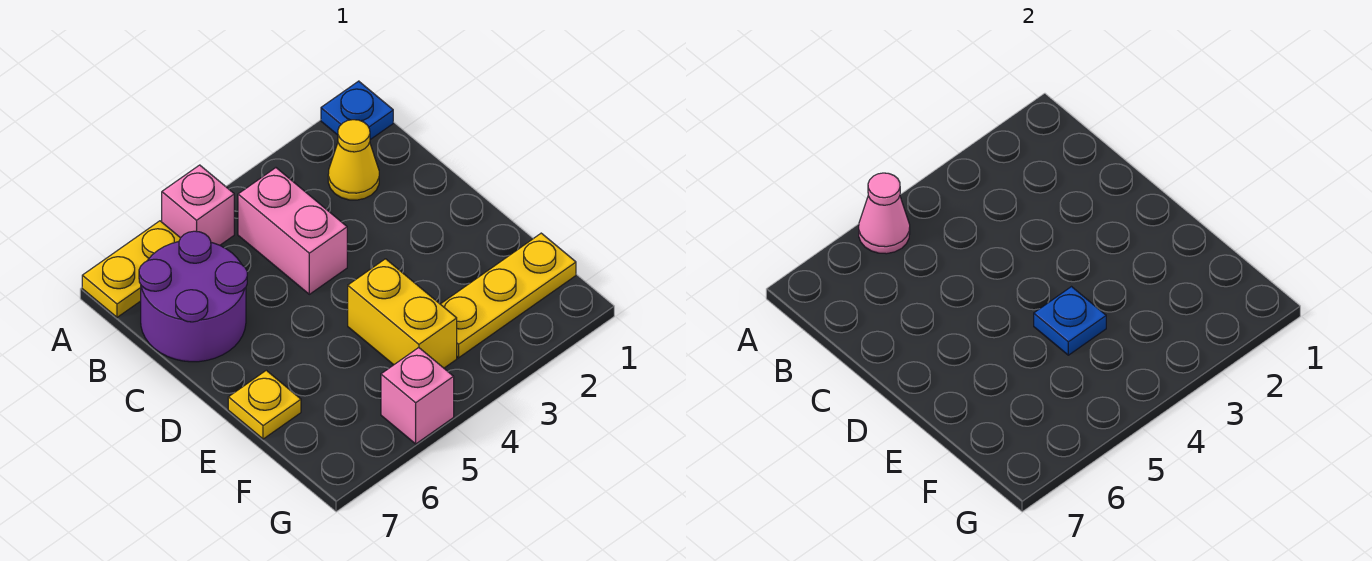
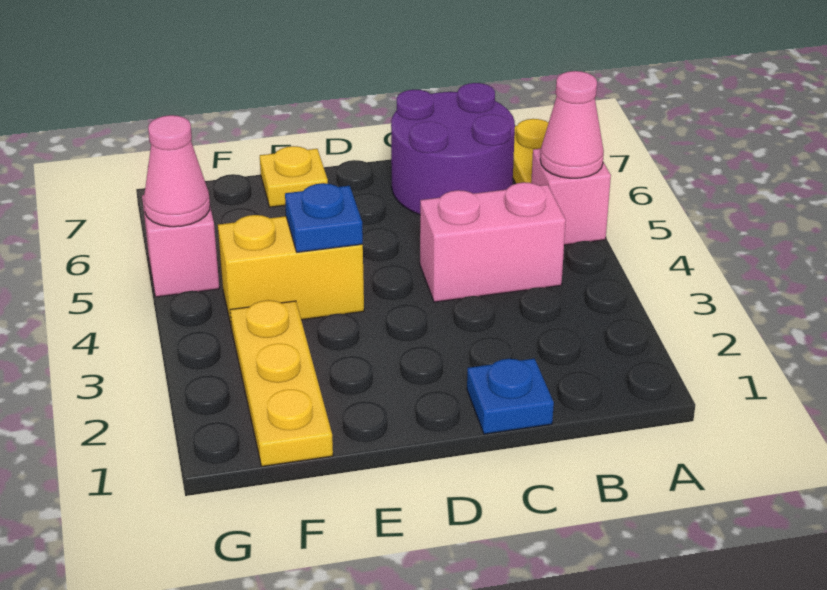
blue 1x1 plate [321,81,393,140] -> blue 1x1 plate moved to [467,359,554,434]
yellow 1x1 cone [328,120,379,200] -> none
none -> pink 1x1 cone [144,115,210,227]

